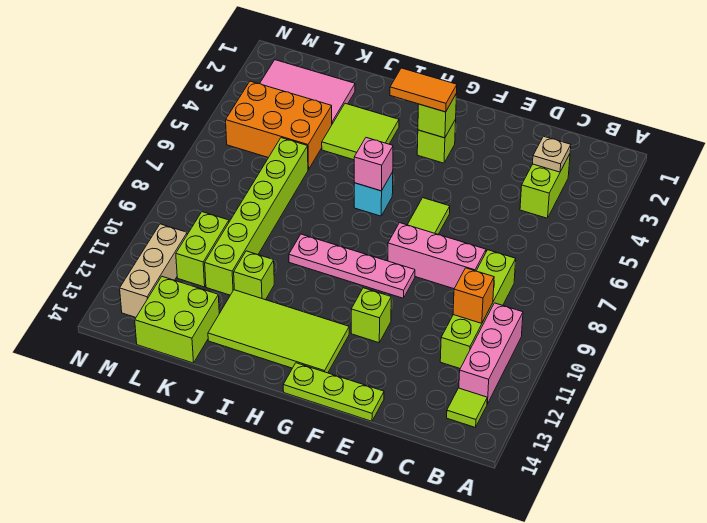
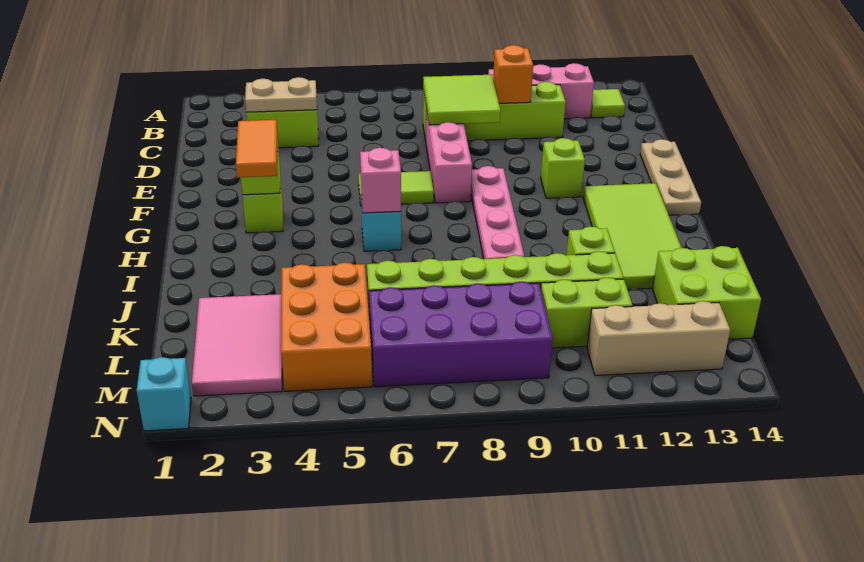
tan 1x1 plate [533,136,571,172] -> tan 1x2 plate [245,77,317,112]
lime 1x3 plate [283,363,384,421] -> tan 1x3 plate [640,139,701,215]
lime 2x2 tile [322,103,399,160] -> lime 2x2 tile moved to [423,75,501,125]
none -> purple 2x4 brick [369,282,553,387]
none -> cyan 1x1 brick [137,357,191,431]

